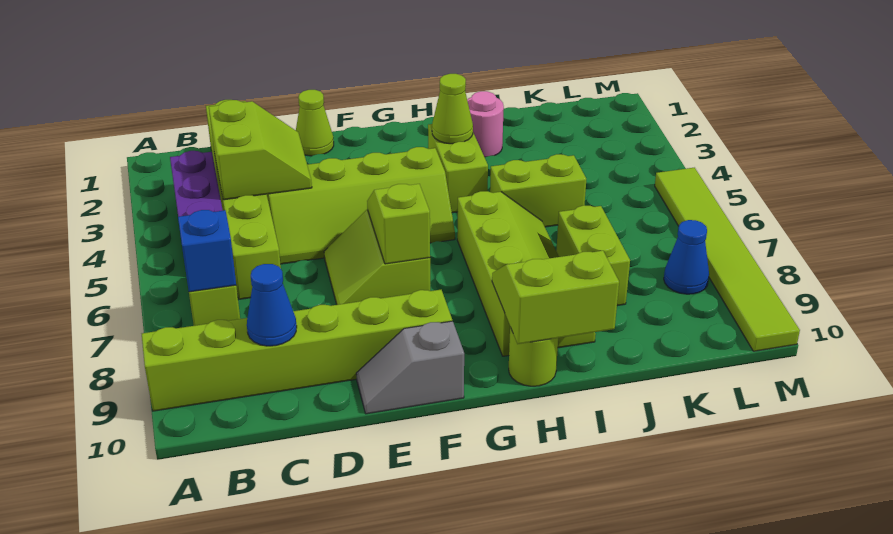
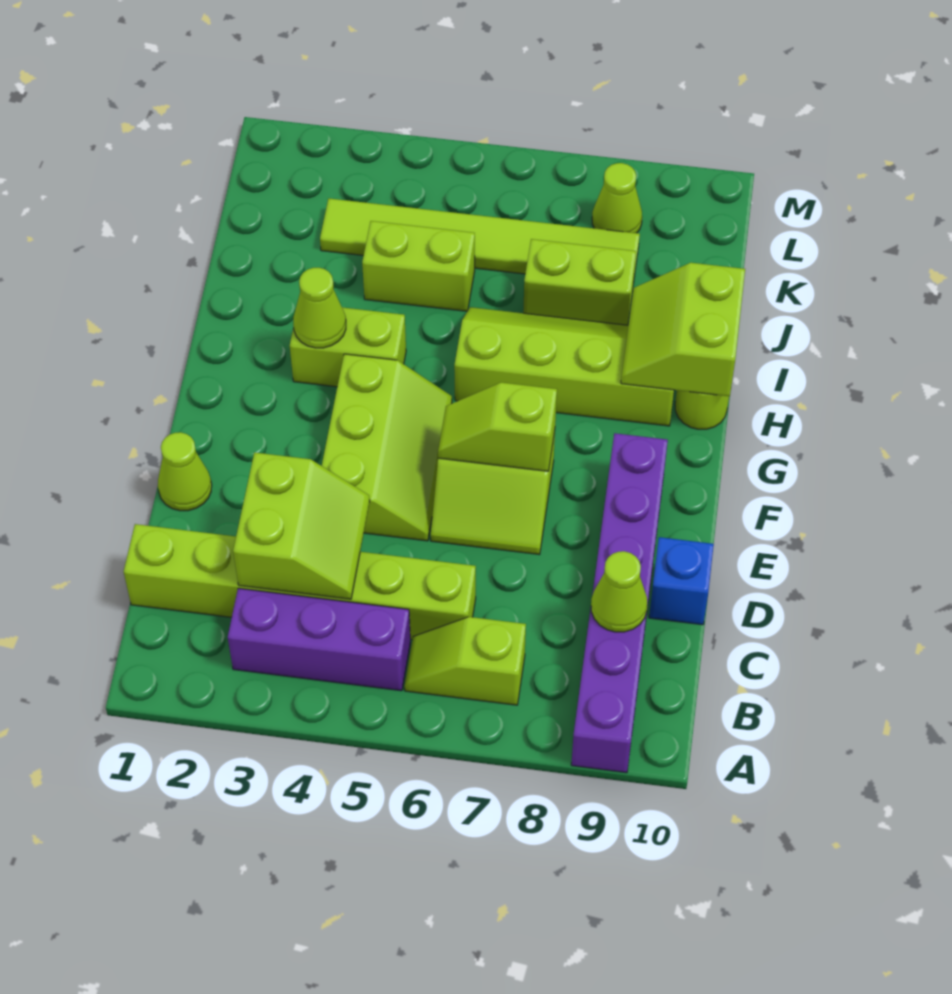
lime 1x6 brick [142,290,452,411] -> purple 1x6 brick [571,433,668,773]
blue 1x1 brick [178,210,236,292] -> blue 1x1 brick moved to [649,537,714,625]
lime 2x2 slope [209,100,312,200] -> lime 2x2 slope turned to [233,452,370,599]
blue 1x1 cone [247,264,297,346] -> lime 1x1 cone [591,551,648,632]
lime 2x4 slope [267,147,455,264] -> lime 2x3 slope [322,354,452,541]
grey 1x2 slope [356,321,464,414] -> none
pink 1x1 round brick [467,91,504,157] -> none
lime 1x2 brick [490,154,586,227] -> lime 1x2 brick turned to [362,221,475,311]
blue 1x1 cone [664,220,709,294] -> lime 1x1 cone [592,163,642,233]
lime 1x6 tile [655,168,800,351] -> lime 1x6 tile moved to [320,198,640,284]

